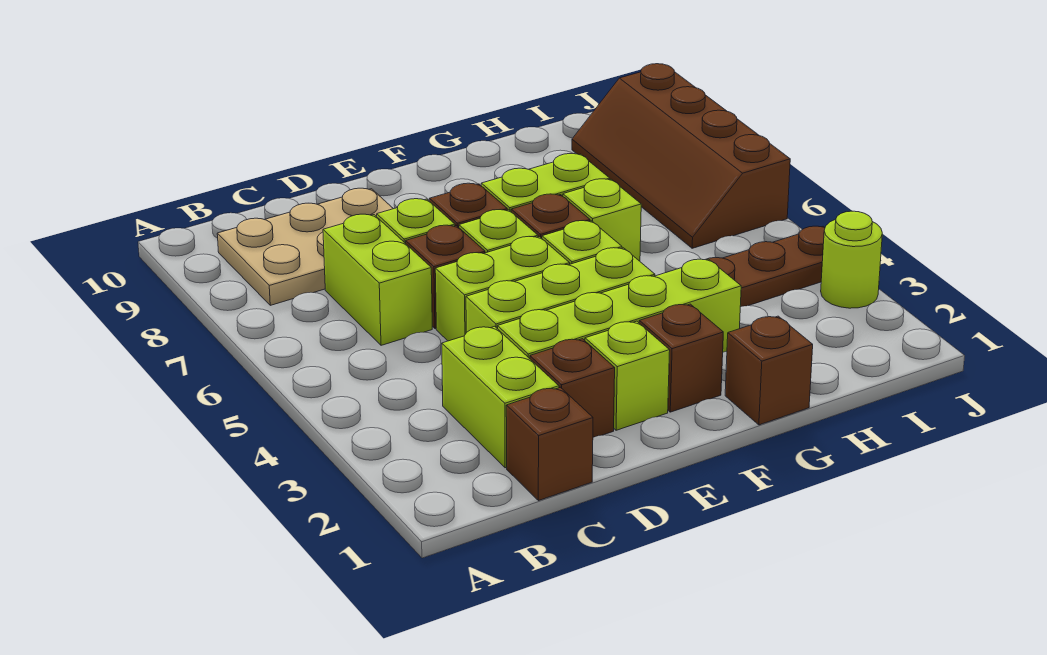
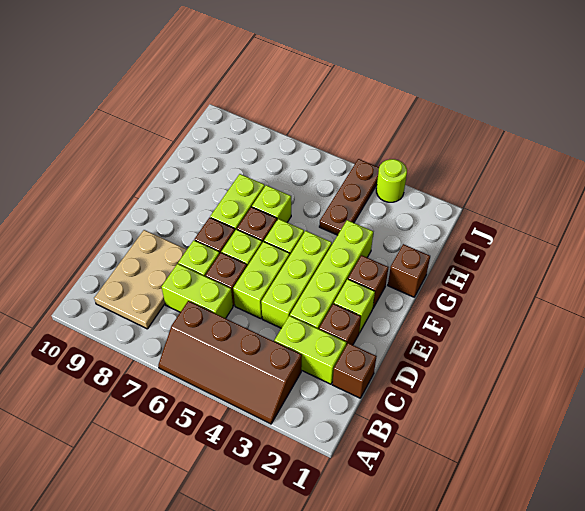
brown 2x4 slope [572,64,790,248] -> brown 2x4 slope moved to [158,301,302,424]

